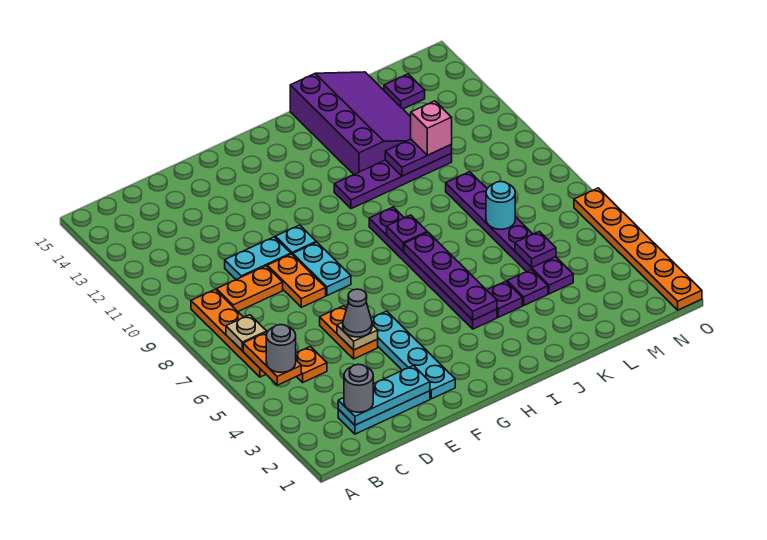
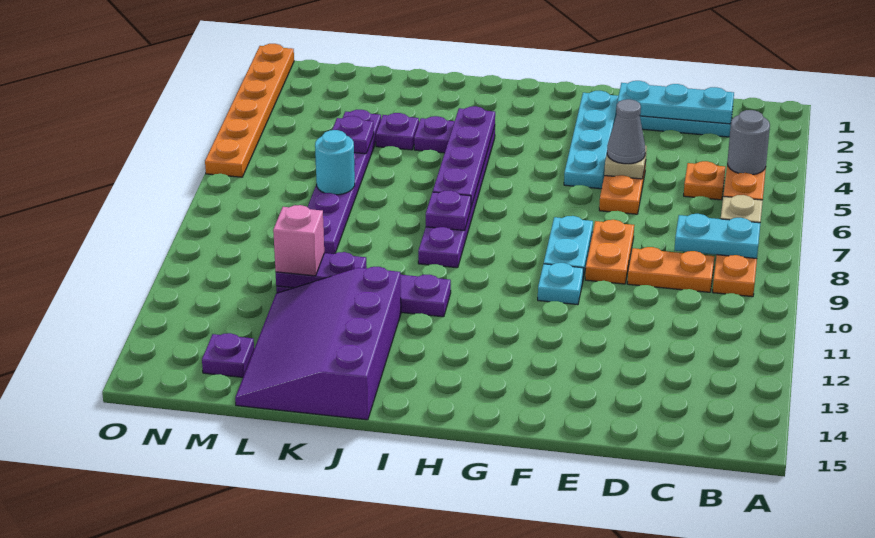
grey 1x1 round brick [344,364,373,412] -> none
cyan 1x2 plate [225,237,291,279] -> cyan 1x2 plate moved to [675,214,760,259]

